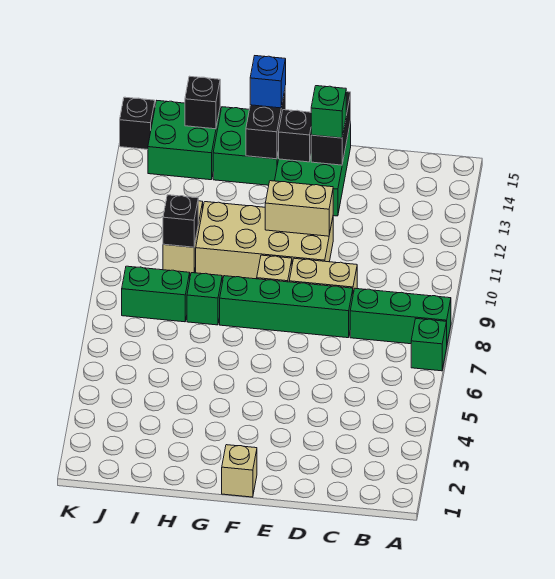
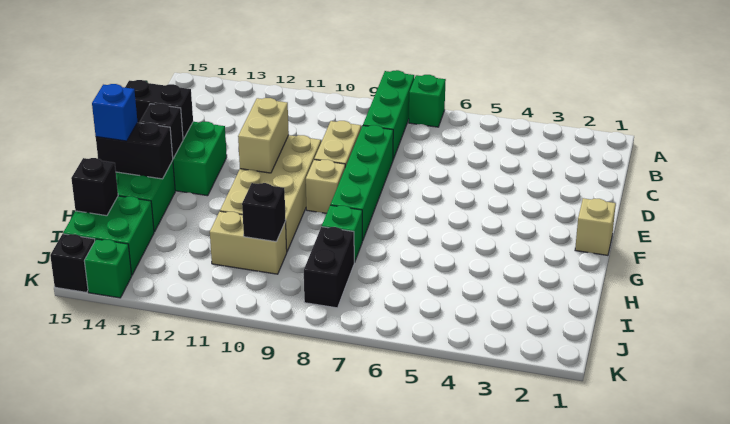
green 1x1 brick [311,86,346,138] -> green 1x1 brick moved to [84,239,132,298]
green 1x2 brick [122,266,190,322] -> black 1x2 brick [304,227,354,308]

